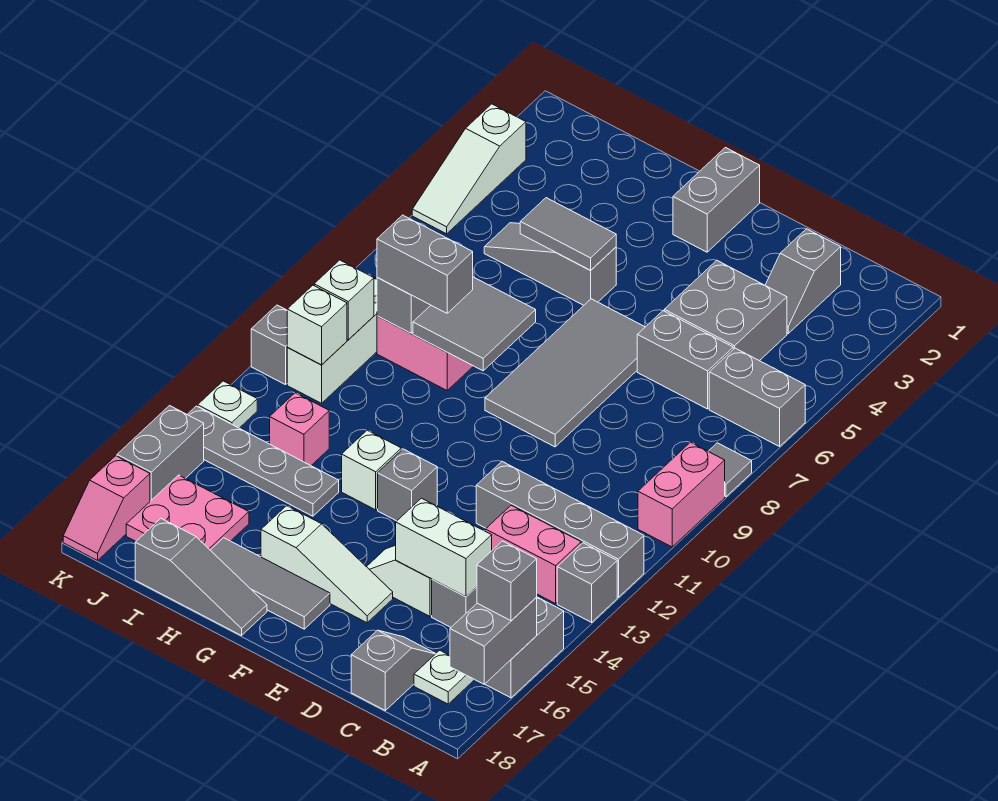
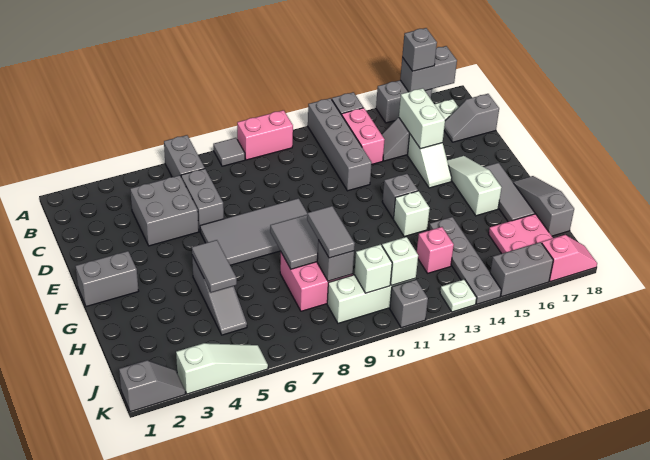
grey 1x2 slope [765,229,841,333] -> grey 1x2 slope moved to [119,360,185,412]
grey 1x2 brick [377,215,473,313] -> grey 1x2 tile [307,206,355,258]

